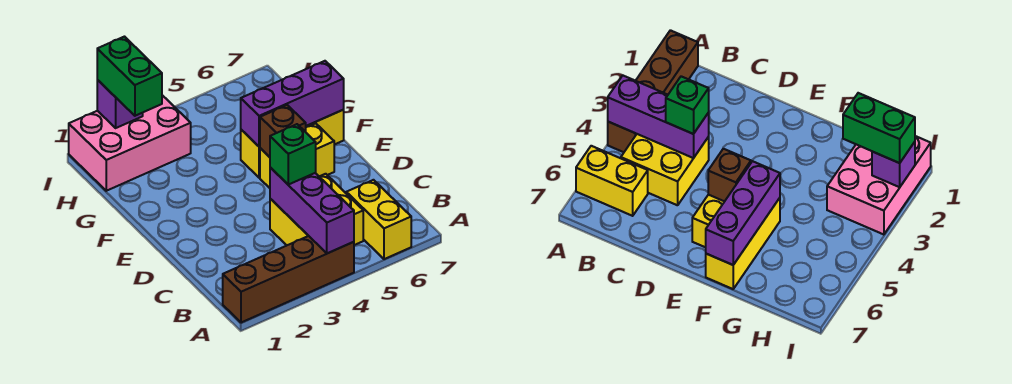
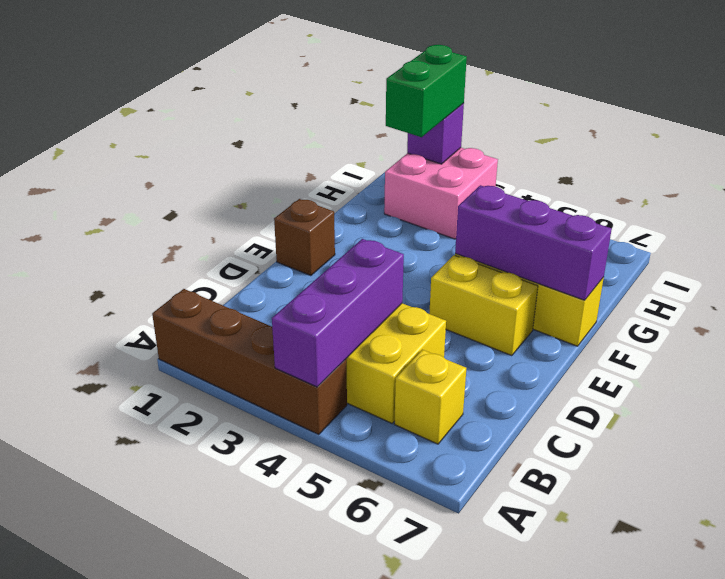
yellow 1x2 brick [346,180,411,259] -> yellow 1x1 brick [394,350,466,444]
green 1x1 brick [270,124,316,185] -> none
brown 1x1 brick [260,105,306,157] -> brown 1x1 brick moved to [274,199,335,276]
pink 2x3 brick [69,95,191,191] -> pink 2x2 brick [384,148,498,239]

